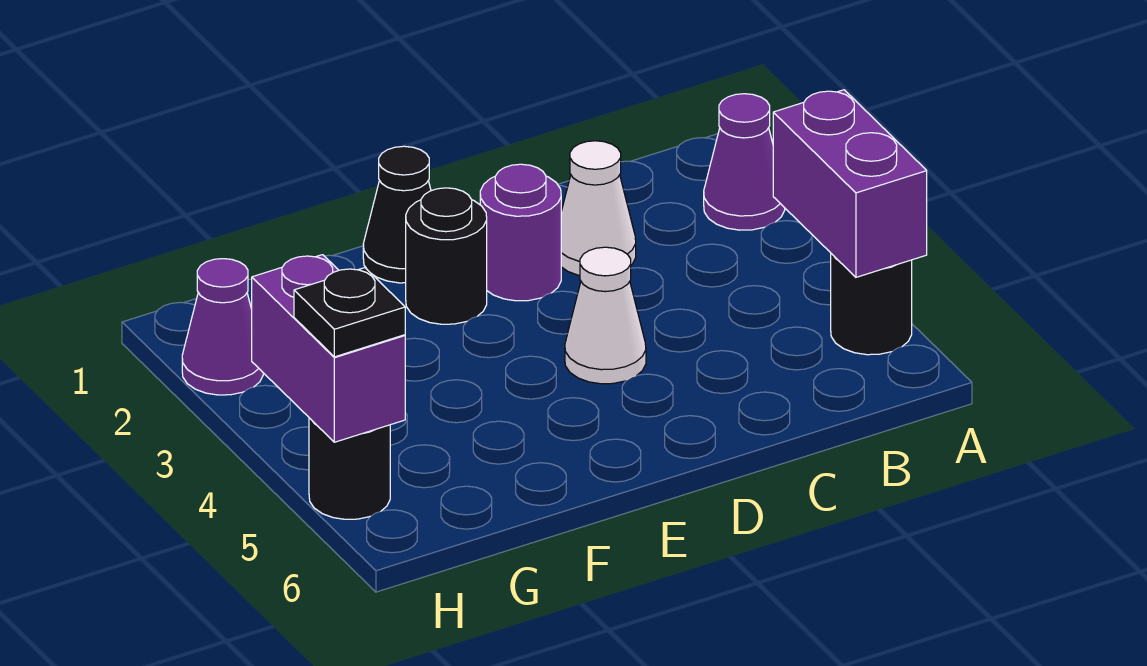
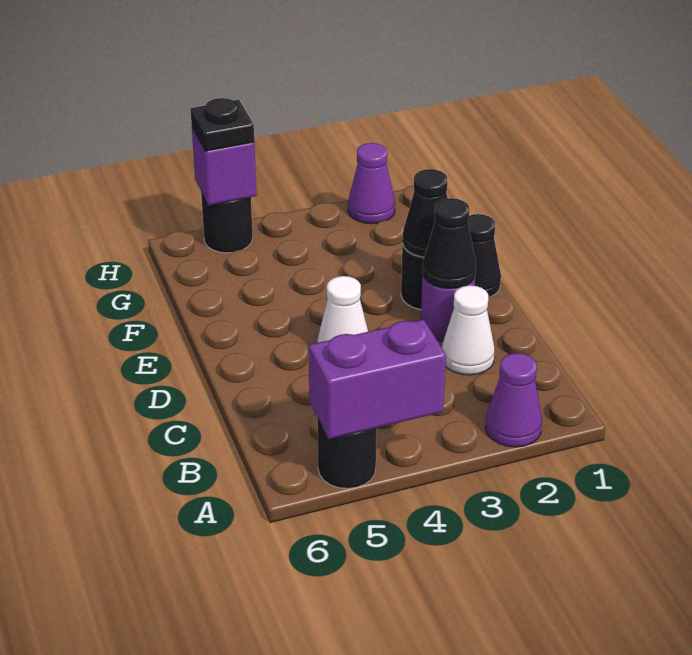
none -> black 1x1 cone [423,198,476,289]
none -> black 1x1 cone [402,169,448,257]
purple 1x2 brick [252,255,405,442] -> purple 1x1 brick [192,128,257,205]

